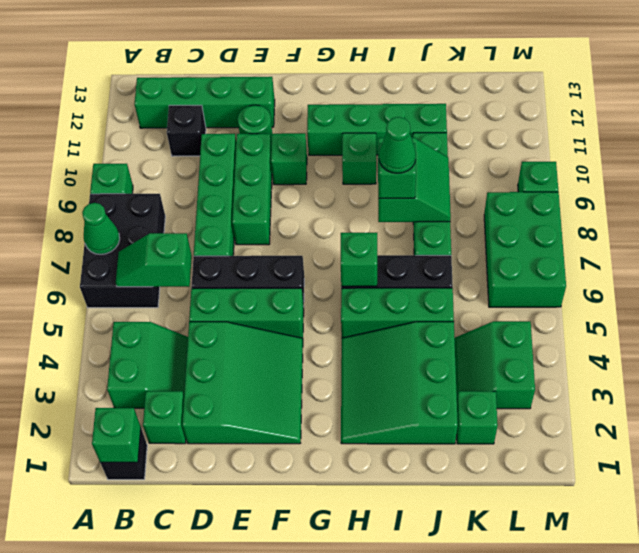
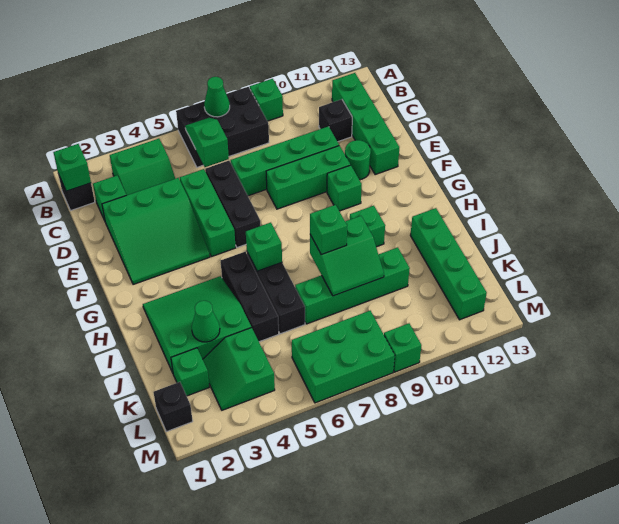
green 1x4 brick [307,104,447,155] -> green 1x4 brick moved to [410,208,487,320]
green 1x3 brick [341,288,454,338] -> black 1x3 brick [221,252,279,342]
green 1x1 cone [379,117,416,173] -> green 1x1 cone moved to [192,301,220,342]
green 2x2 slope [454,321,535,409] -> green 2x2 slope turned to [203,328,275,410]
none -> black 1x1 brick [154,382,193,432]

